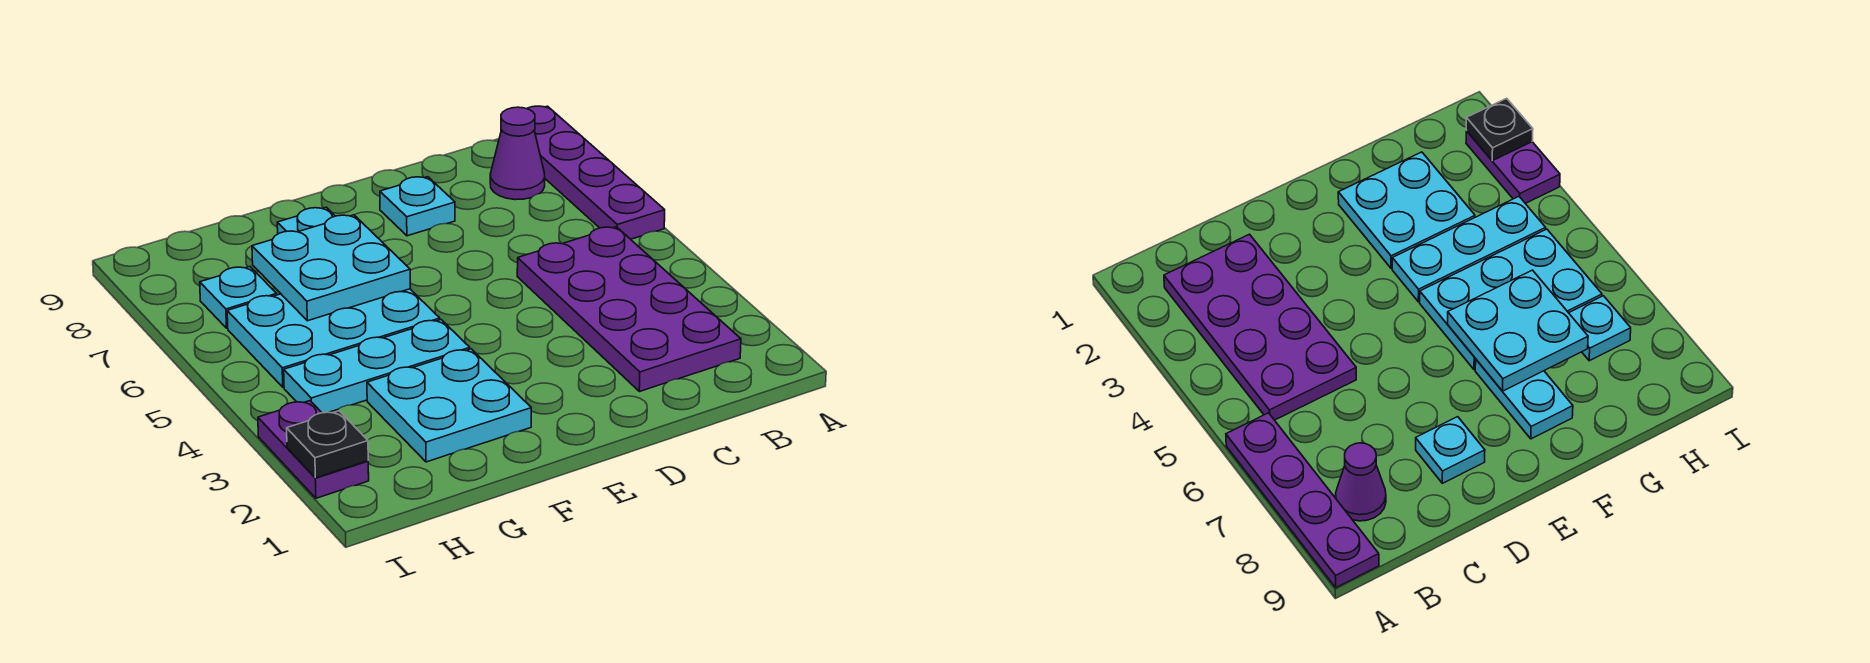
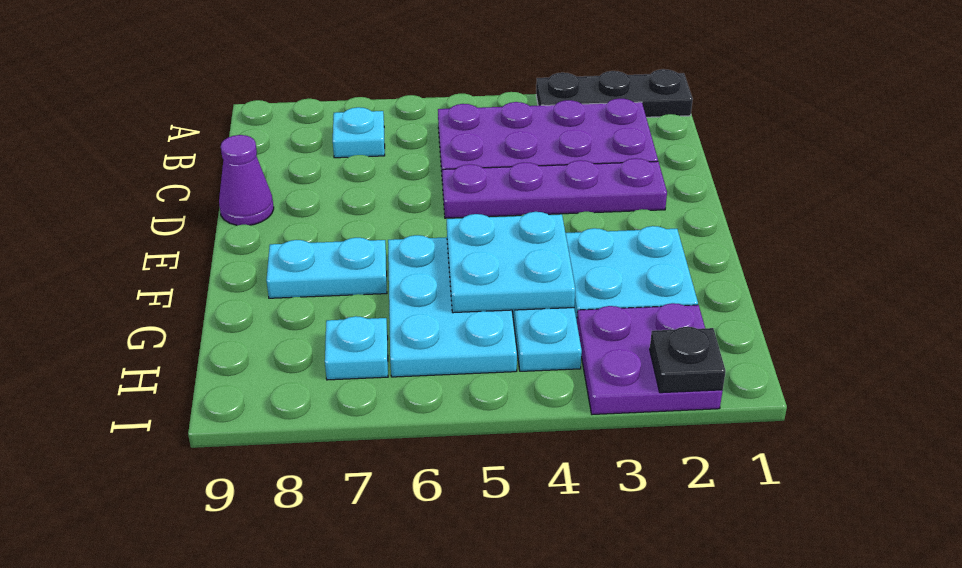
none -> black 1x3 plate [536,69,693,117]
purple 1x4 plate [527,106,665,239] -> purple 1x4 plate moved to [442,158,667,218]
purple 1x1 cone [490,107,545,200] -> purple 1x1 cone moved to [219,135,274,225]
cyan 1x1 plate [380,177,455,236] -> cyan 1x1 plate moved to [333,107,385,158]
cyan 2x2 plate [252,215,410,321] -> cyan 2x2 plate moved to [447,212,575,313]
purple 1x2 plate [258,401,369,498] -> purple 2x2 plate [577,303,723,414]

